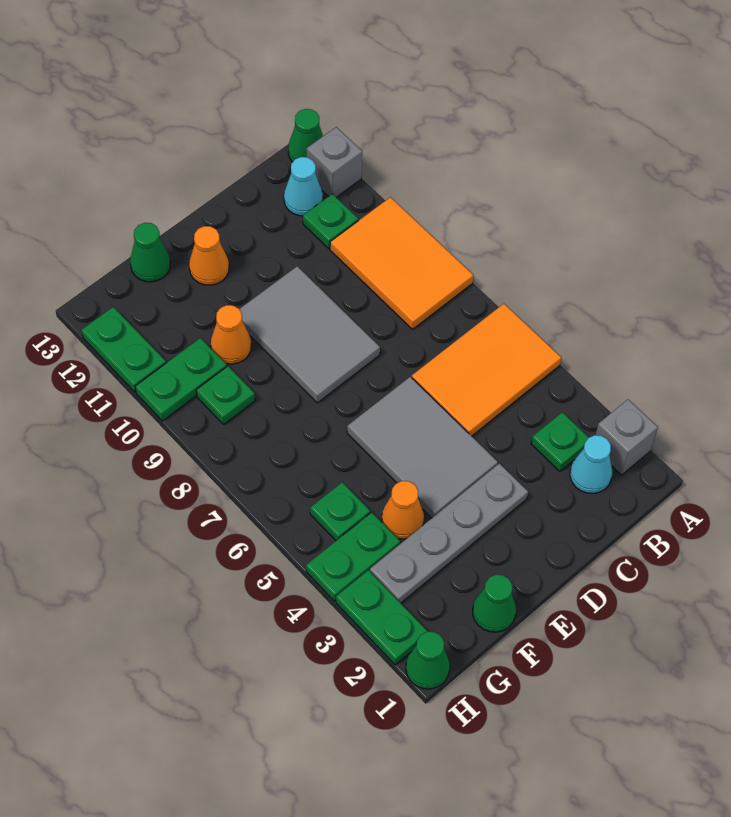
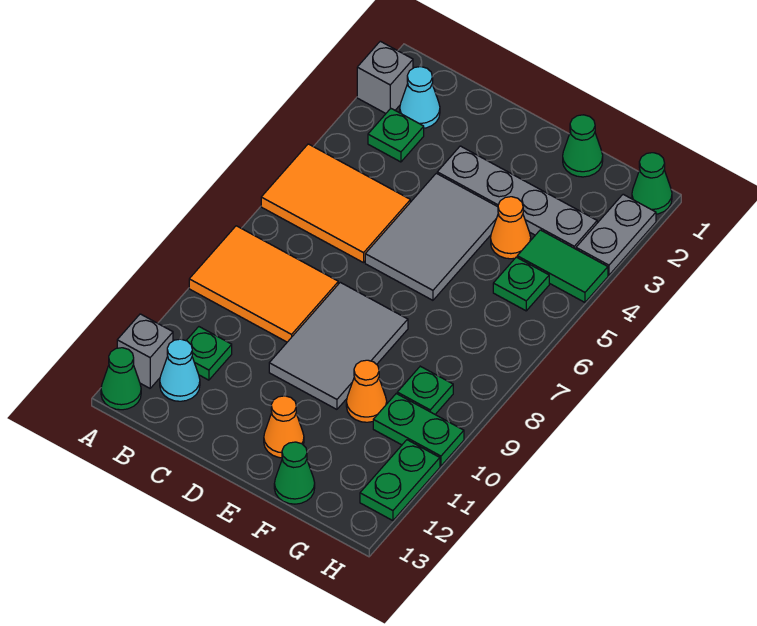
orange 2x3 tile [330,197,473,329] -> orange 2x3 tile turned to [189,226,338,342]
green 1x2 plate [306,512,400,601] -> green 1x2 tile [517,230,608,302]
green 1x2 plate [336,570,428,665] -> grey 1x2 plate [576,194,656,275]

